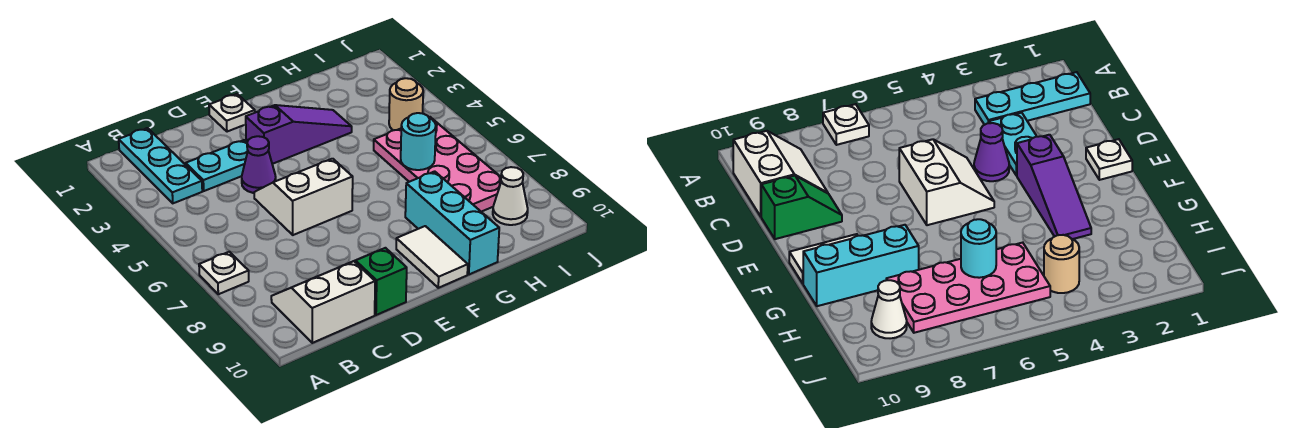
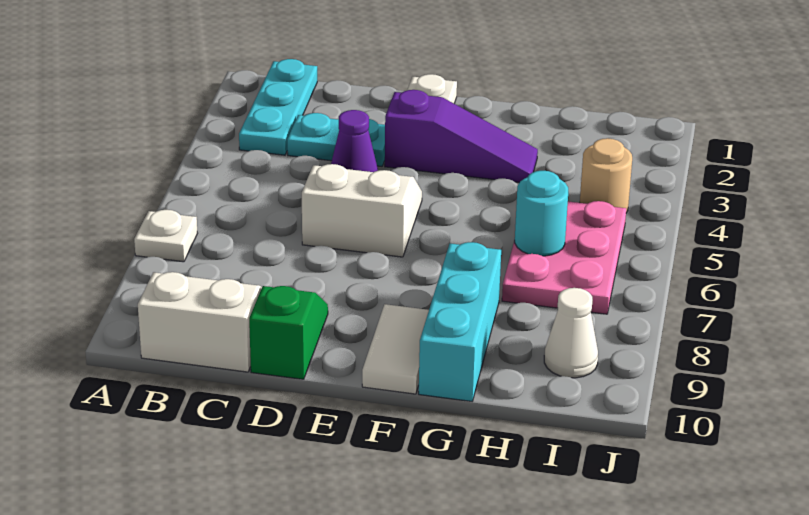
pink 2x4 plate [374,117,501,212] -> pink 2x3 plate [502,201,626,314]

